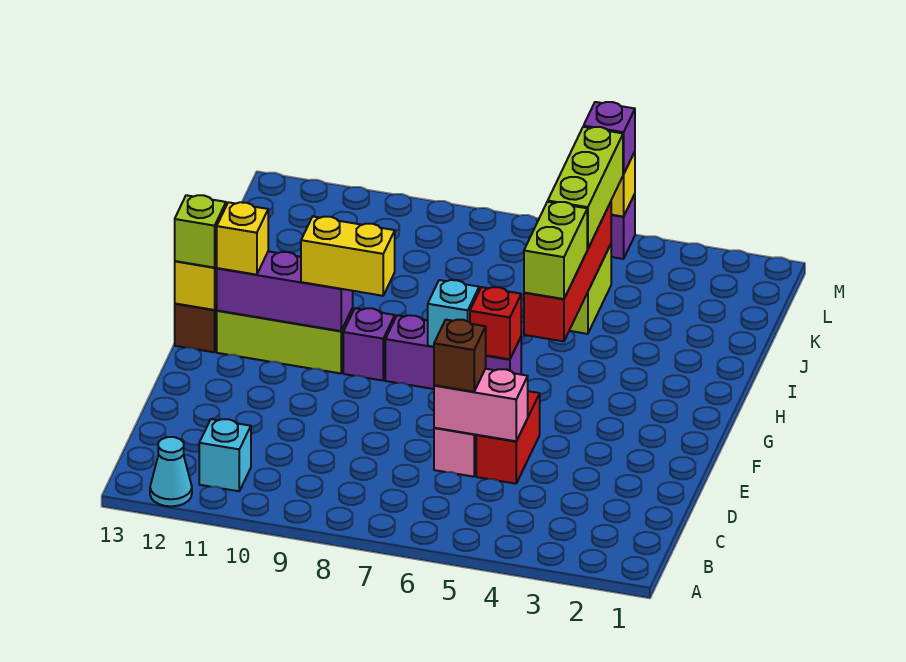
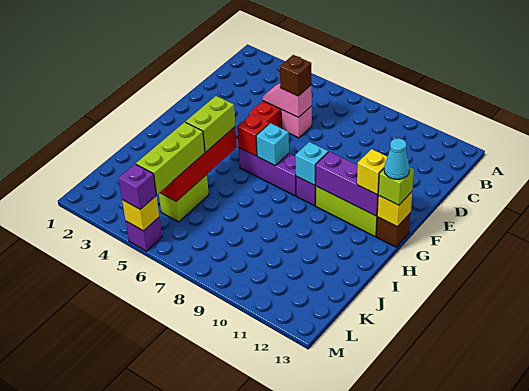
cyan 1x1 cone [150,437,192,506] -> cyan 1x1 cone moved to [384,138,409,179]
cyan 1x1 brick [199,419,251,491] -> cyan 1x1 brick moved to [295,142,328,185]
pink 1x2 brick [434,369,528,441] -> pink 1x2 slope [263,83,312,117]
yellow 1x2 brick [301,217,395,296] -> none

